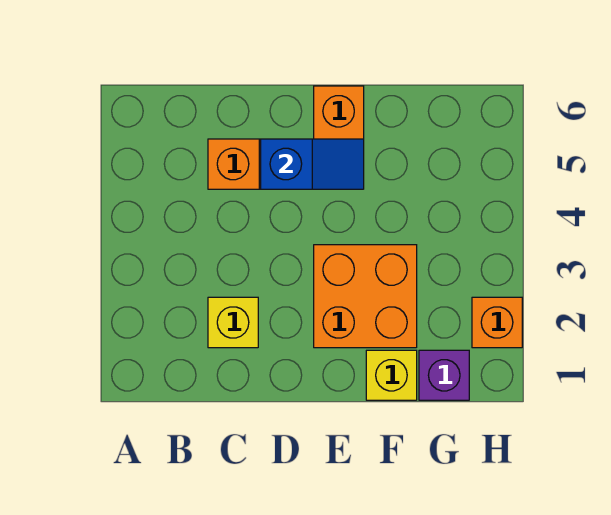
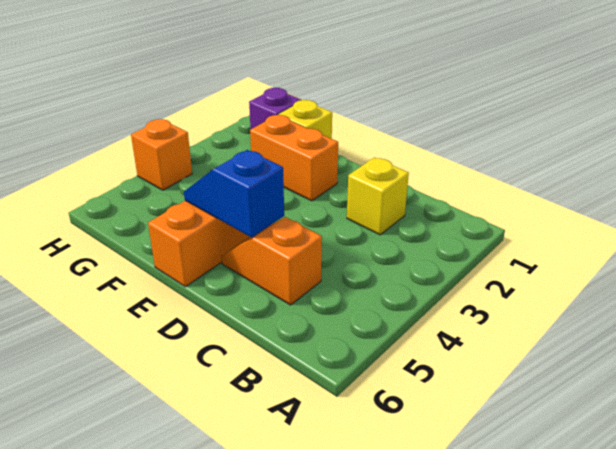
orange 2x2 brick [314,245,417,348] -> orange 1x2 brick [250,115,338,201]
orange 1x1 brick [472,297,522,348] -> orange 1x1 brick moved to [131,119,192,190]

